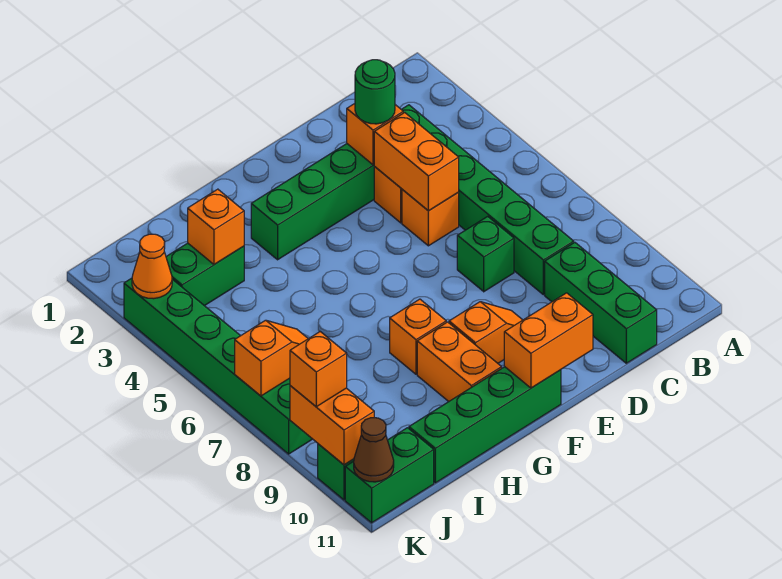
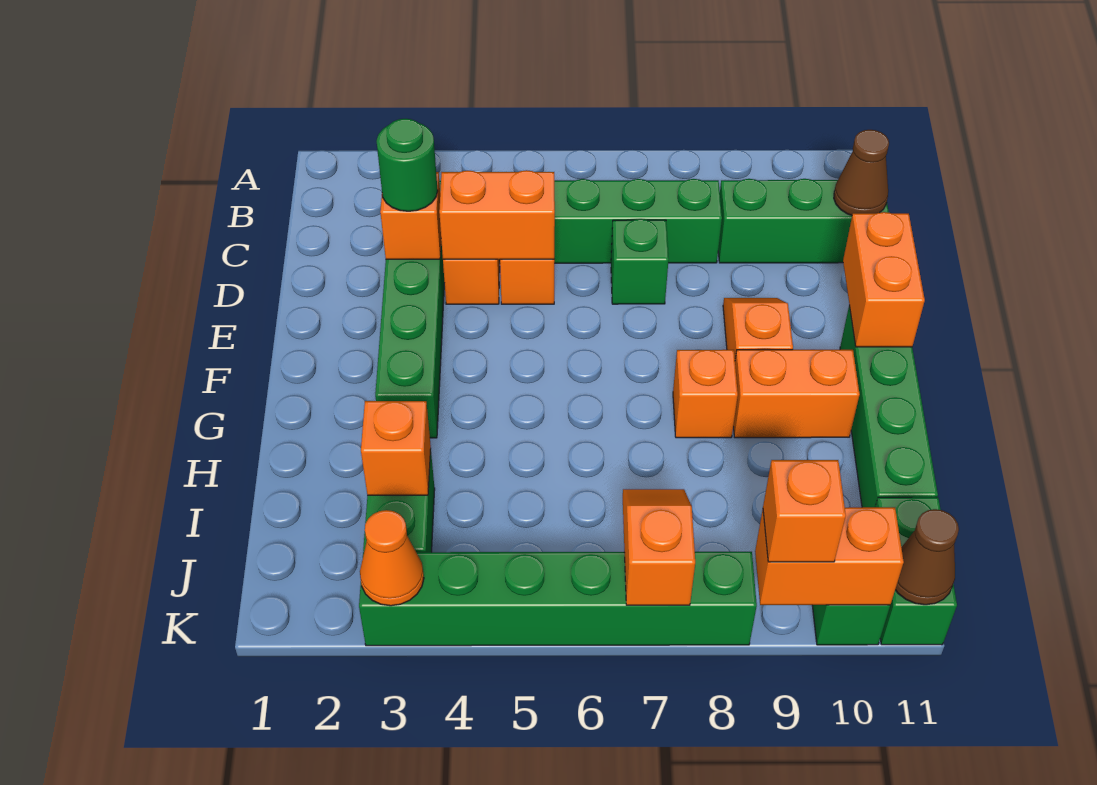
none -> brown 1x1 cone [834,130,889,215]

